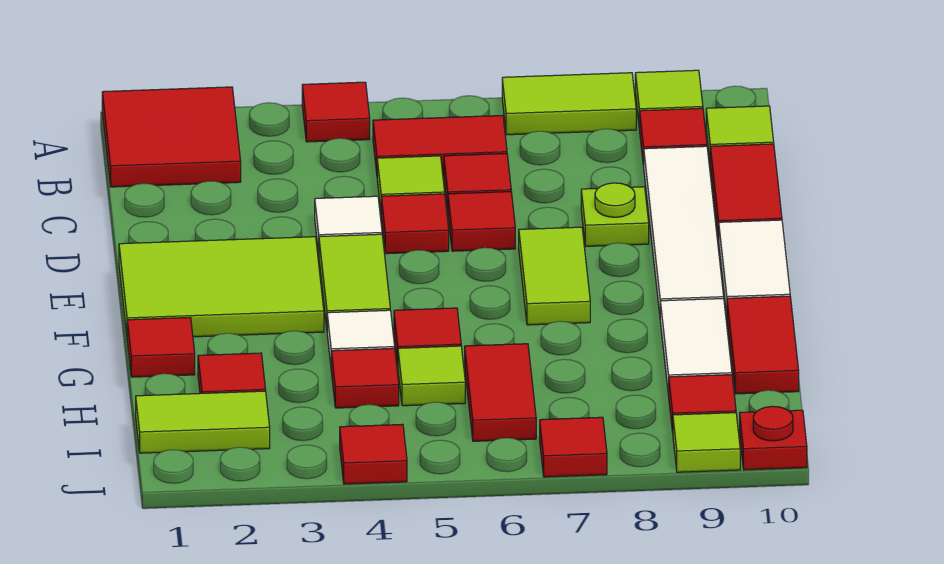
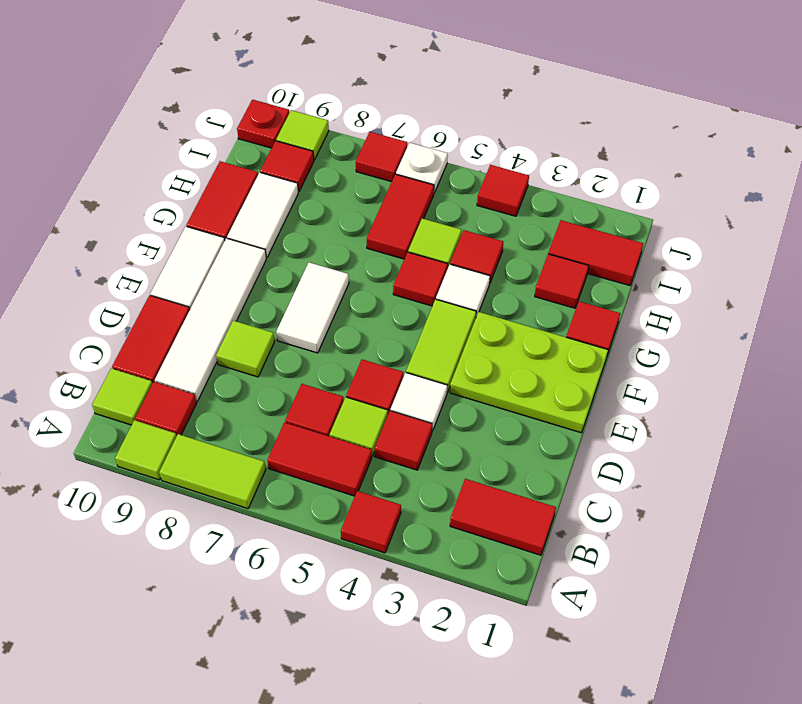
red 2x2 tile [102,87,241,187] -> red 1x2 tile [450,479,556,555]
red 1x1 tile [448,192,515,251] -> red 1x1 tile moved to [374,411,432,470]
lime 1x1 plate [581,183,649,246] -> lime 1x1 tile [216,321,275,377]
lime 2x3 tile [119,237,324,337] -> lime 2x3 plate [450,312,608,433]
lime 1x2 tile [519,227,590,325] -> white 1x2 tile [276,262,349,353]
lime 1x2 tile [136,391,270,453] -> red 1x2 tile [548,220,643,286]
none -> white 1x1 plate [396,143,448,193]

